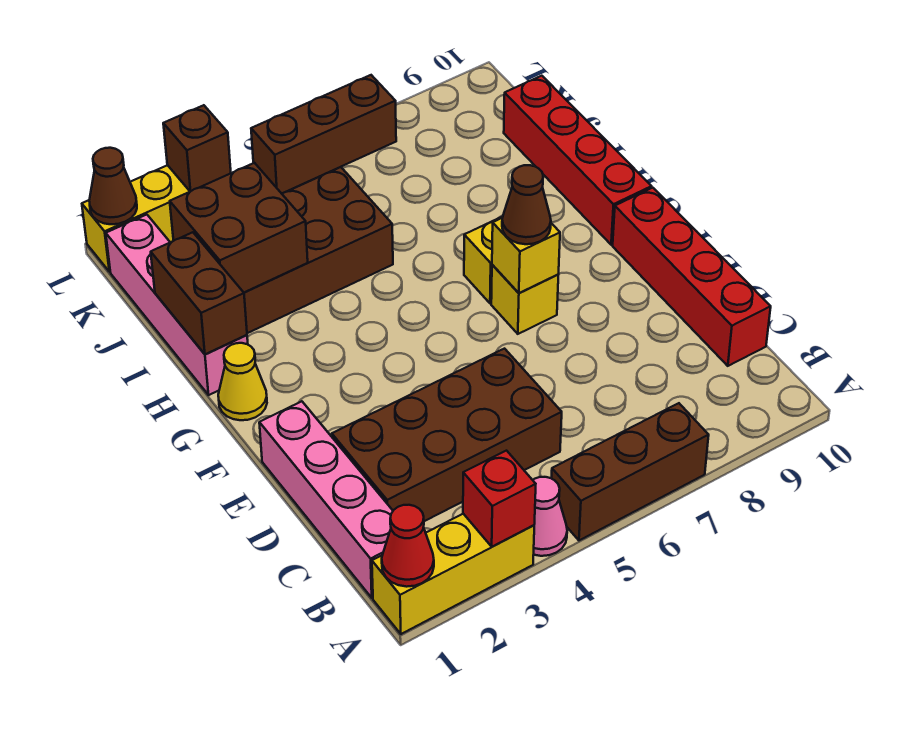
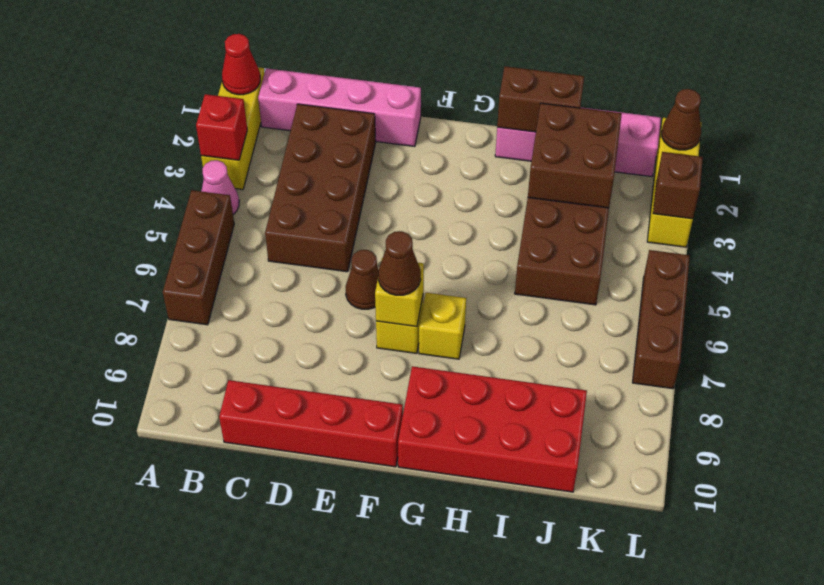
none -> brown 1x1 cone [346,250,379,309]
yellow 1x1 cone [218,343,267,420] -> none
red 1x4 brick [504,76,652,245] -> red 2x4 brick [398,366,587,492]

